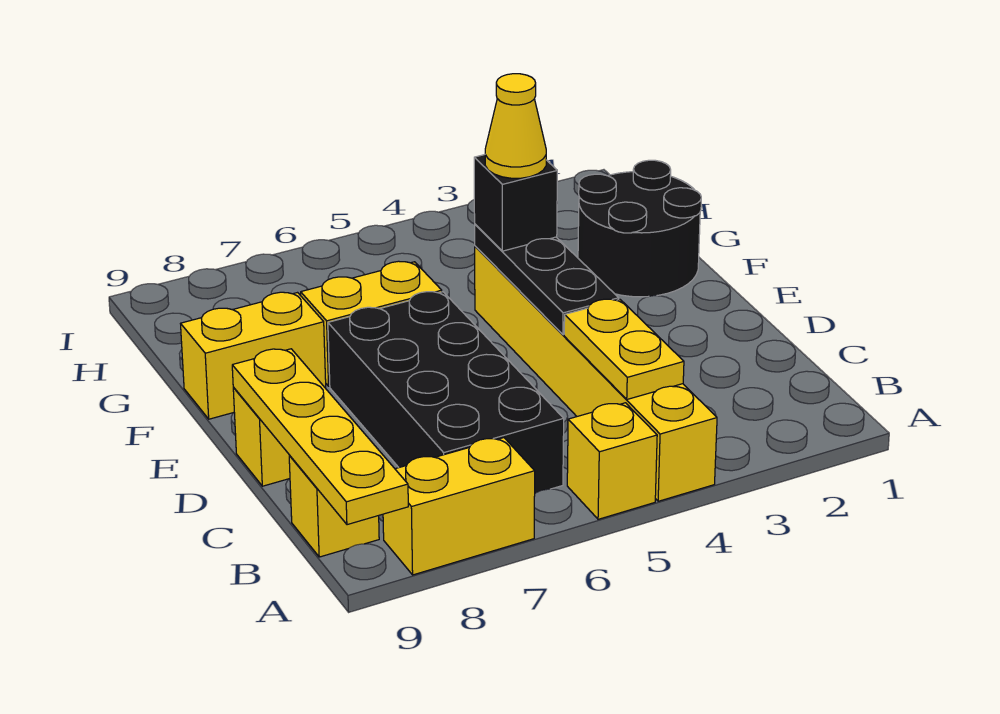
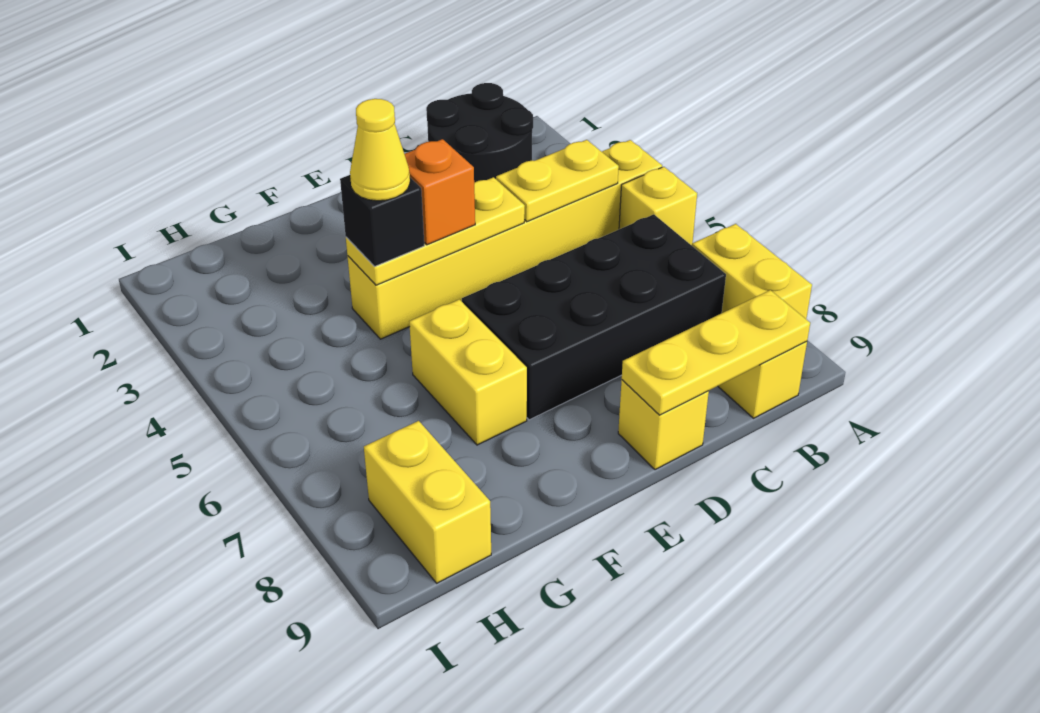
yellow 1x4 plate [232,349,408,525] -> yellow 1x3 plate [622,290,810,415]
black 1x3 plate [475,224,619,335] -> yellow 1x3 plate [346,177,525,285]
none -> orange 1x1 brick [405,139,475,245]
black 2x2 round brick [578,160,701,297] -> black 2x2 round brick moved to [426,83,533,182]
yellow 1x2 brick [181,292,326,419] -> yellow 1x2 brick moved to [364,421,491,583]

